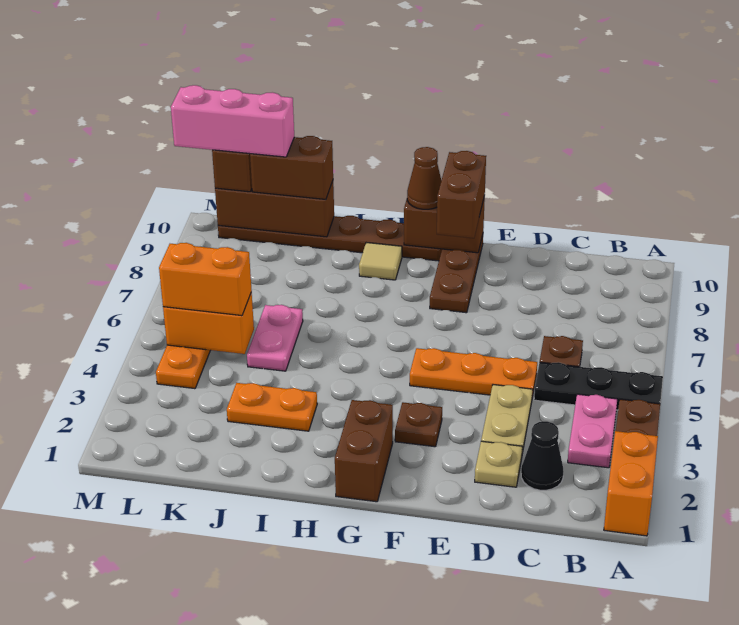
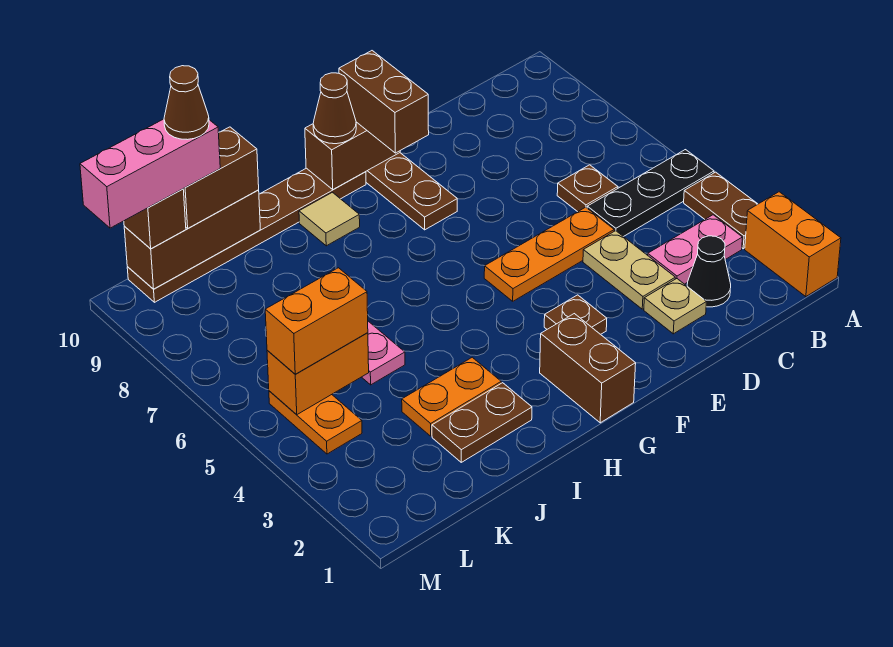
pink 1x2 plate [568,394,617,468] -> pink 1x2 plate turned to [648,215,743,284]
none -> brown 1x2 plate [432,383,532,462]
none -> brown 1x1 cone [164,66,209,140]

